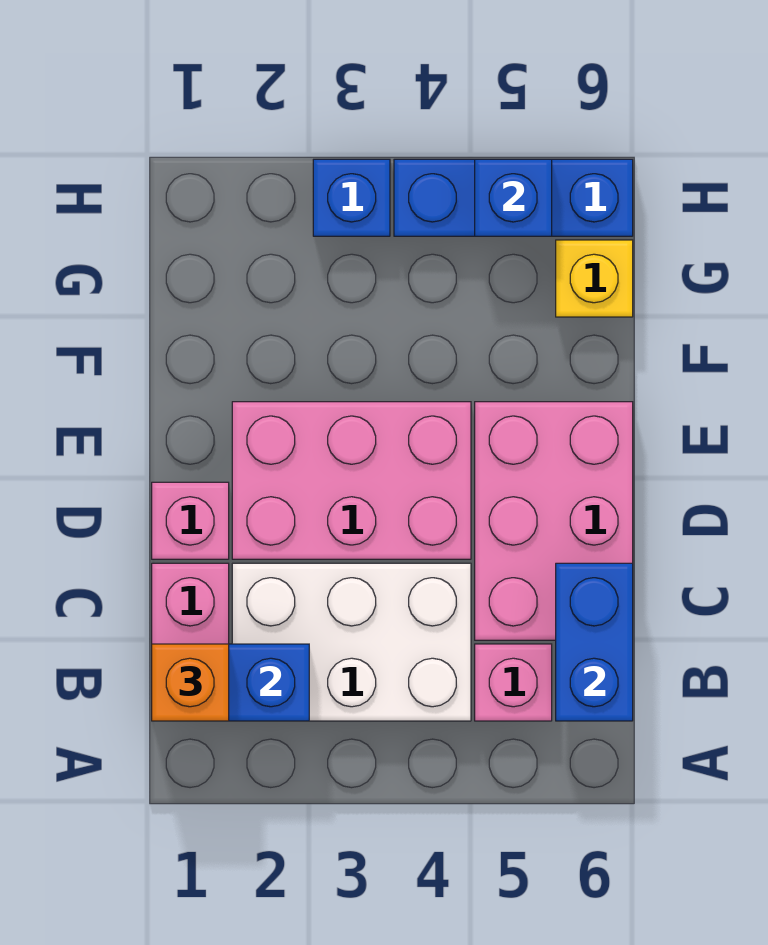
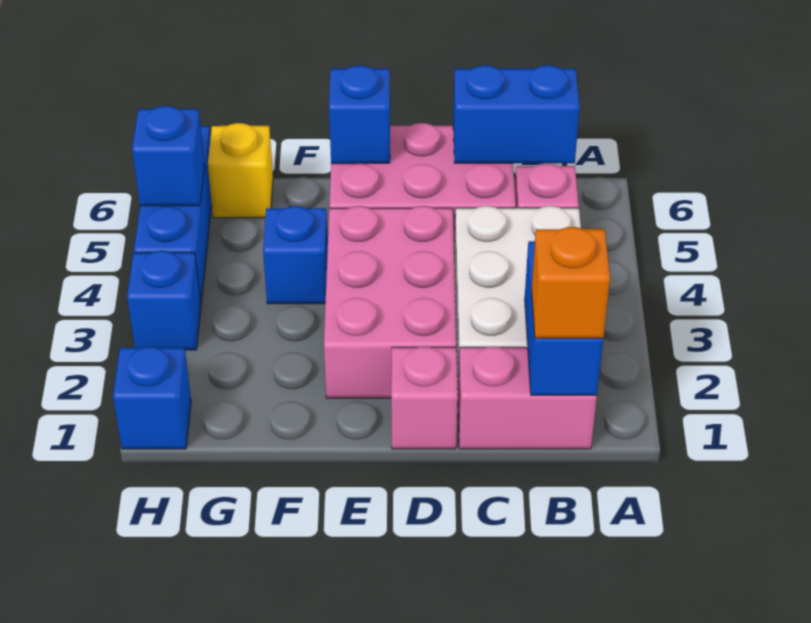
none -> blue 1x1 brick [329,66,390,164]
none -> blue 1x1 brick [263,206,328,304]
none -> blue 1x1 brick [113,347,191,449]

